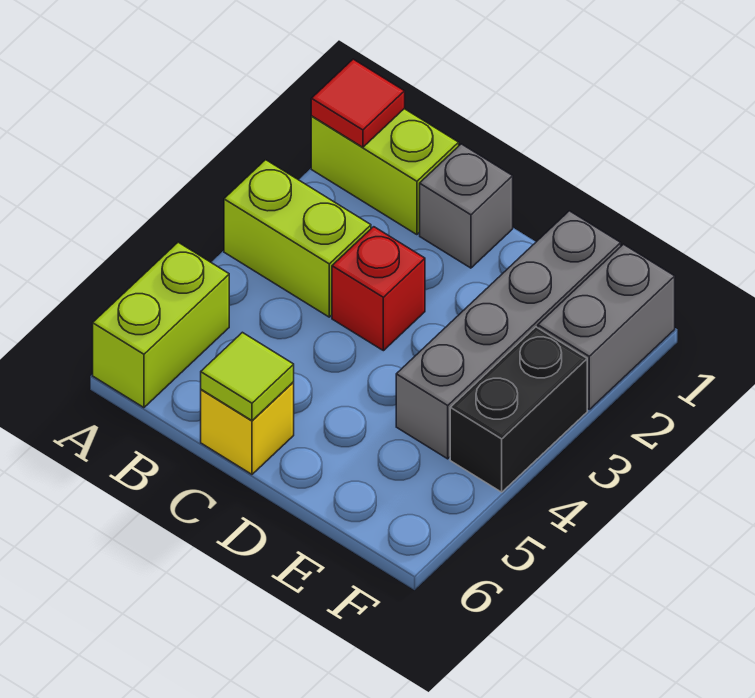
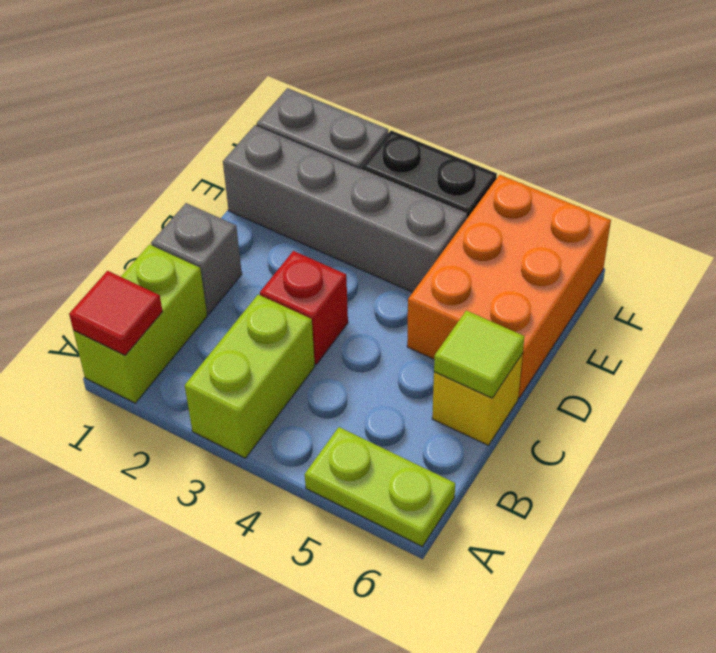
lime 1x2 brick [93,242,229,408] -> lime 1x2 plate [305,427,455,547]
none -> orange 2x3 brick [407,175,611,398]

